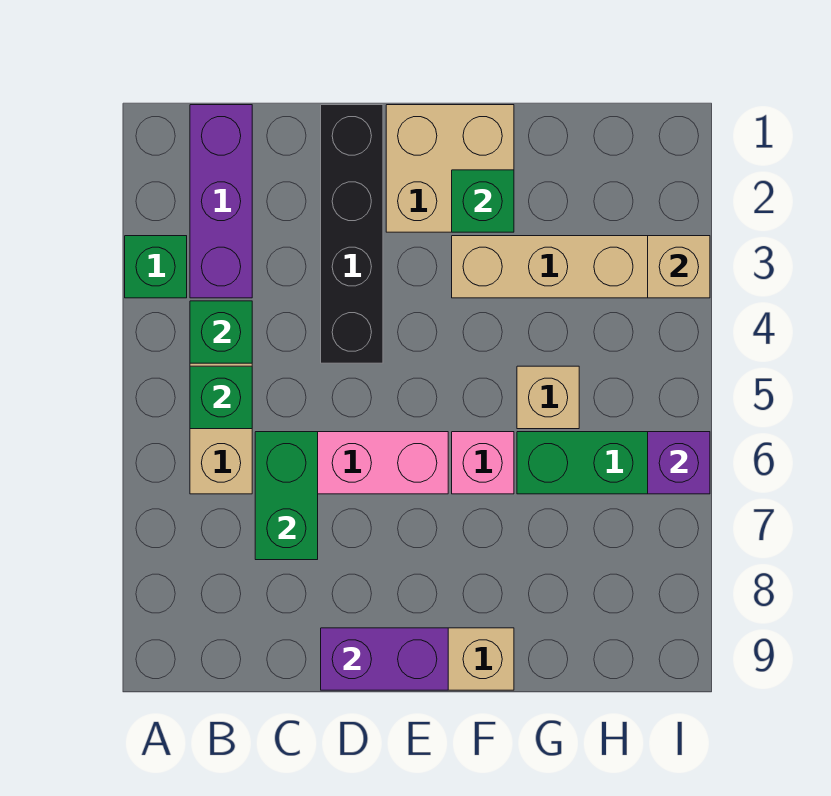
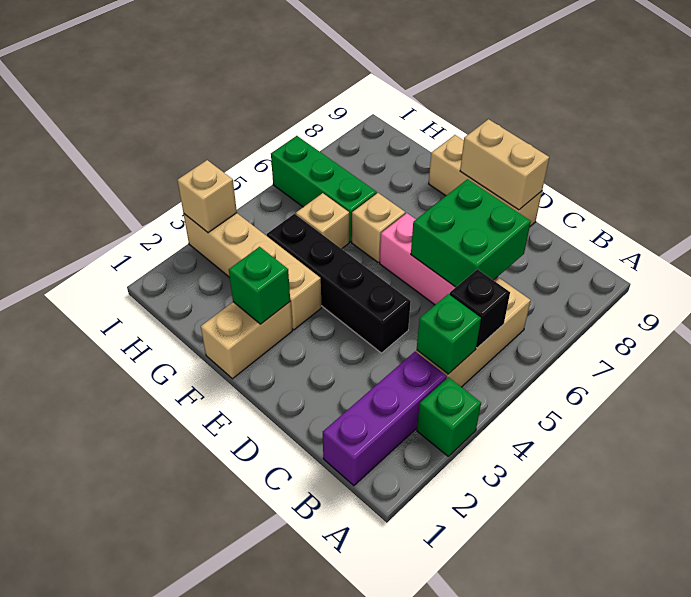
green 1x1 brick [190,366,252,429] -> black 1x1 brick [449,269,510,348]
green 1x2 brick [255,432,318,560] -> green 2x2 brick [411,179,531,287]
black 1x4 brick [321,105,383,363] -> black 1x4 brick turned to [267,214,411,353]
purple 1x2 brick [321,628,448,690] -> tan 1x2 brick [460,119,549,210]
tan 2x2 brick [386,105,514,232] -> tan 1x2 brick [201,302,292,379]
pink 1x1 brick [452,432,514,494] -> tan 1x1 brick [352,193,405,262]
purple 1x1 brick [648,432,710,494] -> none

